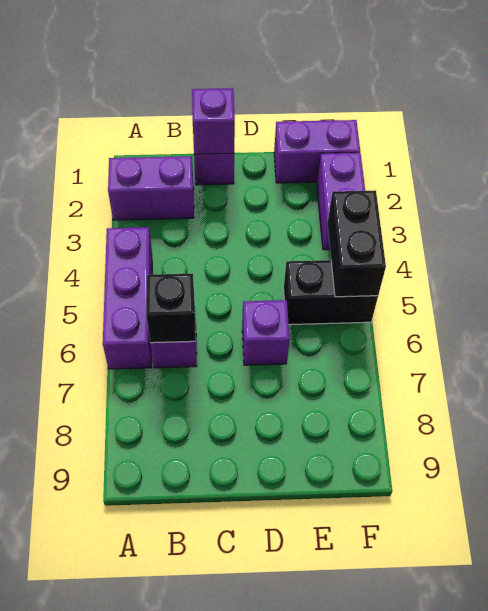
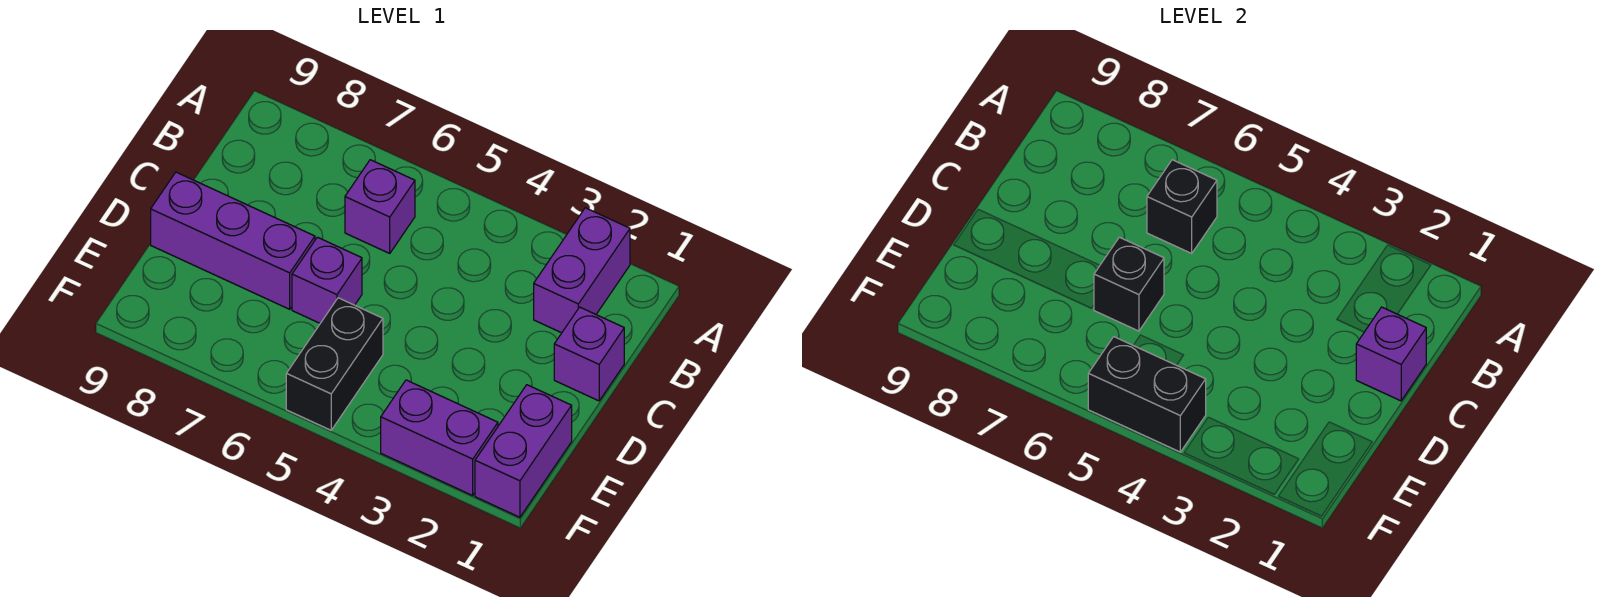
purple 1x3 brick [103,227,152,369] -> purple 1x3 brick moved to [151,172,315,309]
none -> black 1x1 brick [1094,237,1164,331]

